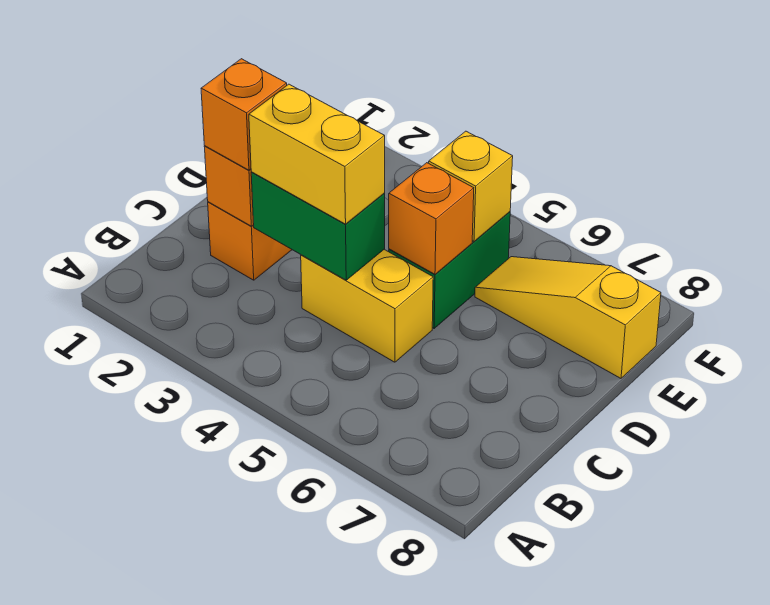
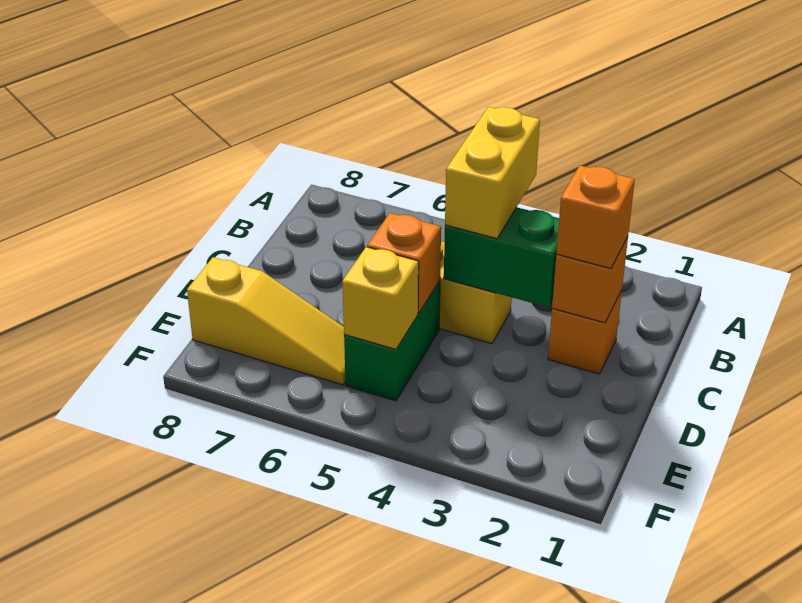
yellow 1x2 brick [249,84,385,224] -> yellow 1x2 brick turned to [445,107,540,239]

